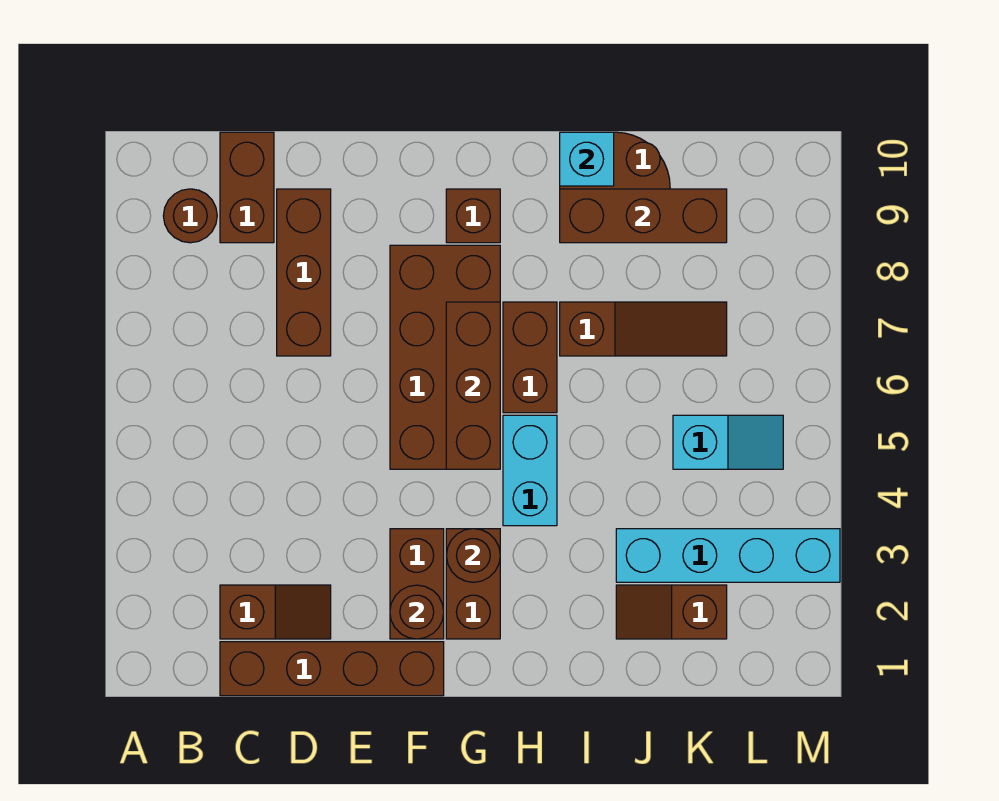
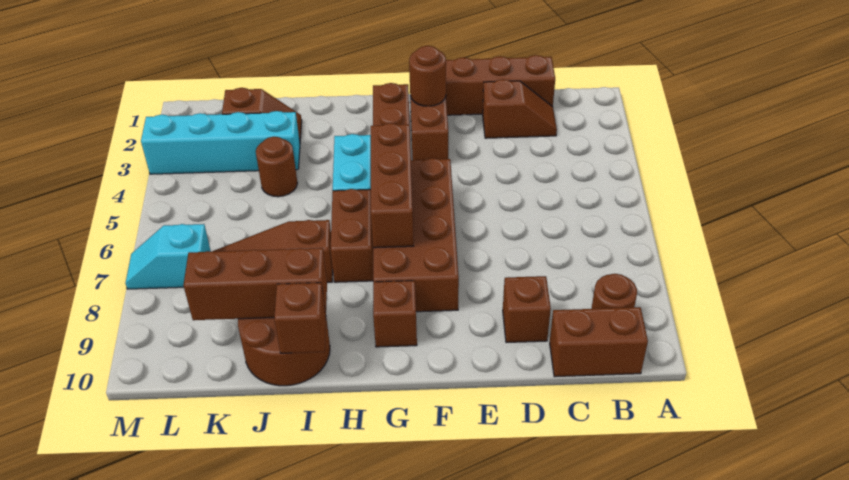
brown 1x2 slope [220,585,331,639] -> brown 1x2 slope turned to [483,79,557,138]
brown 1x2 brick [220,132,274,243] -> brown 1x2 brick turned to [550,307,648,377]
brown 1x3 brick [277,189,331,356] -> brown 1x1 brick [503,276,551,343]
brown 1x1 round brick [446,529,500,582] -> brown 1x1 round brick moved to [256,137,297,197]
cyan 1x1 brick [560,132,614,186] -> brown 1x1 brick [274,283,326,353]
cyan 1x2 slope [673,415,783,469] -> cyan 1x2 slope moved to [125,224,211,289]

